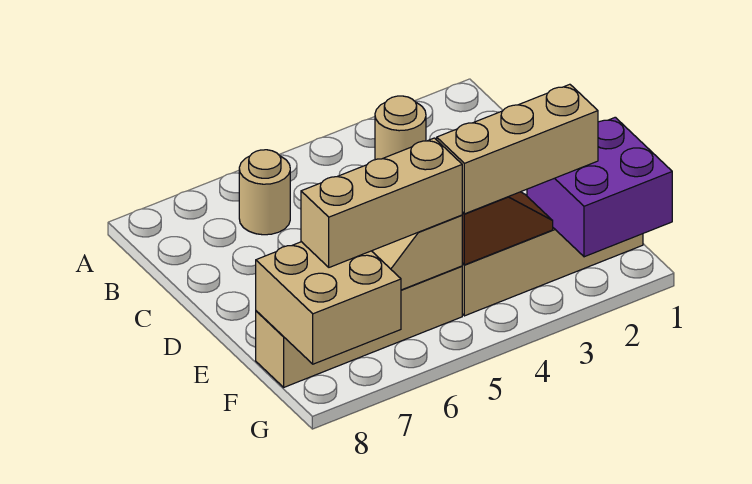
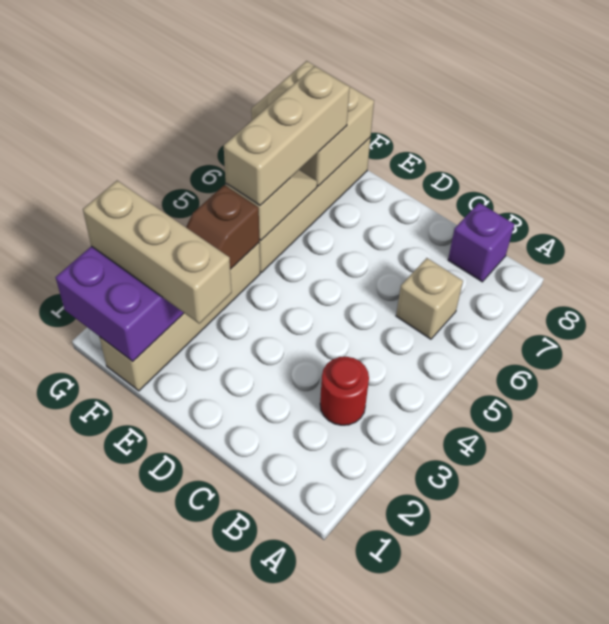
tan 1x1 round brick [375,96,426,160] -> red 1x1 round brick [320,357,369,425]
tan 1x1 round brick [239,150,290,235] -> tan 1x1 brick [396,258,463,339]
none -> purple 1x1 brick [448,203,514,282]
tan 1x3 brick [437,84,598,214] -> tan 1x3 brick turned to [83,181,232,324]

